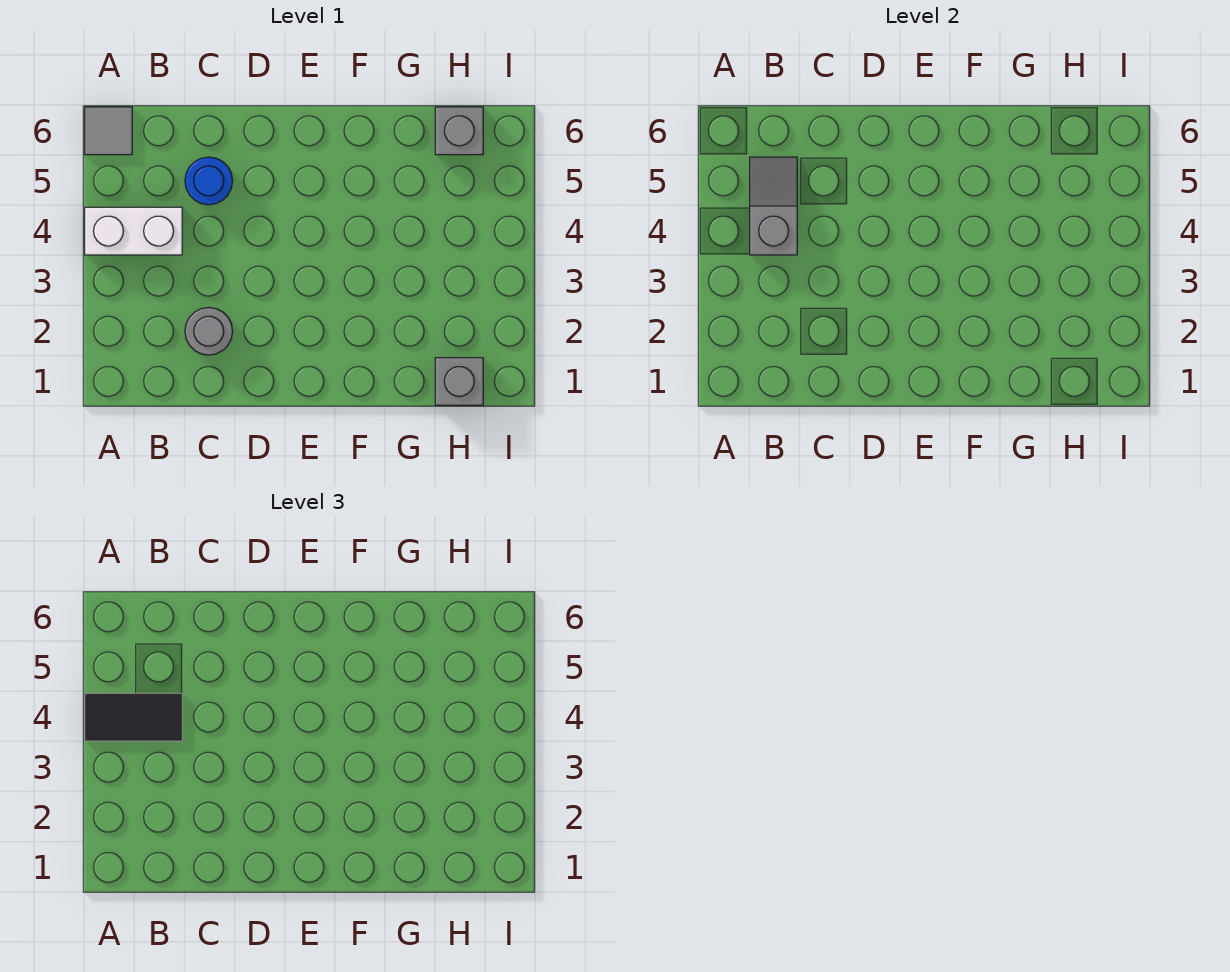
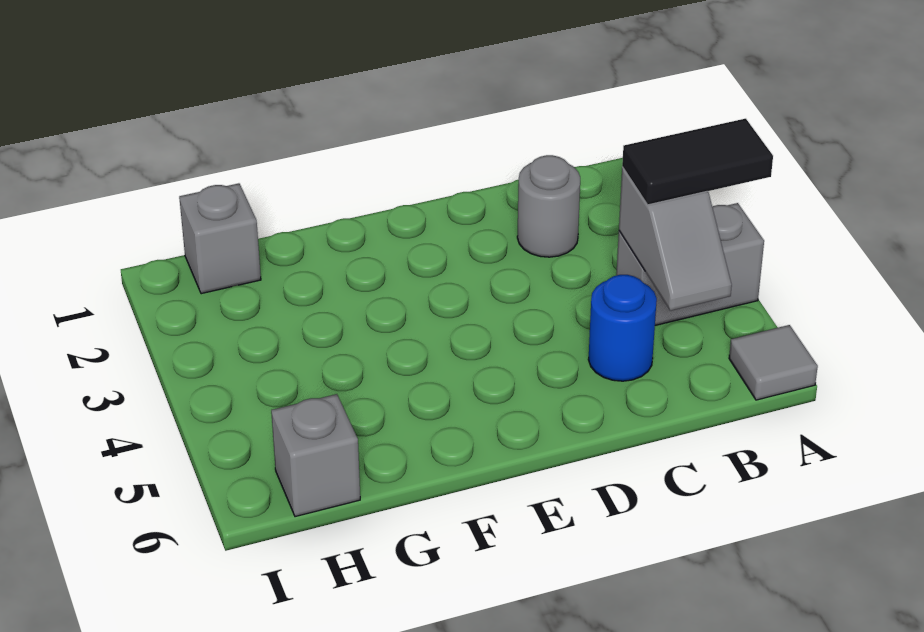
white 1x2 brick [85,207,182,255] -> grey 1x2 brick [616,203,764,325]

